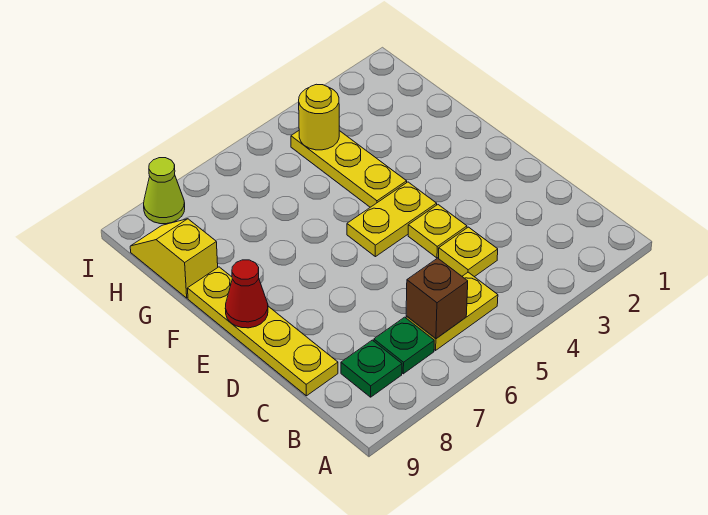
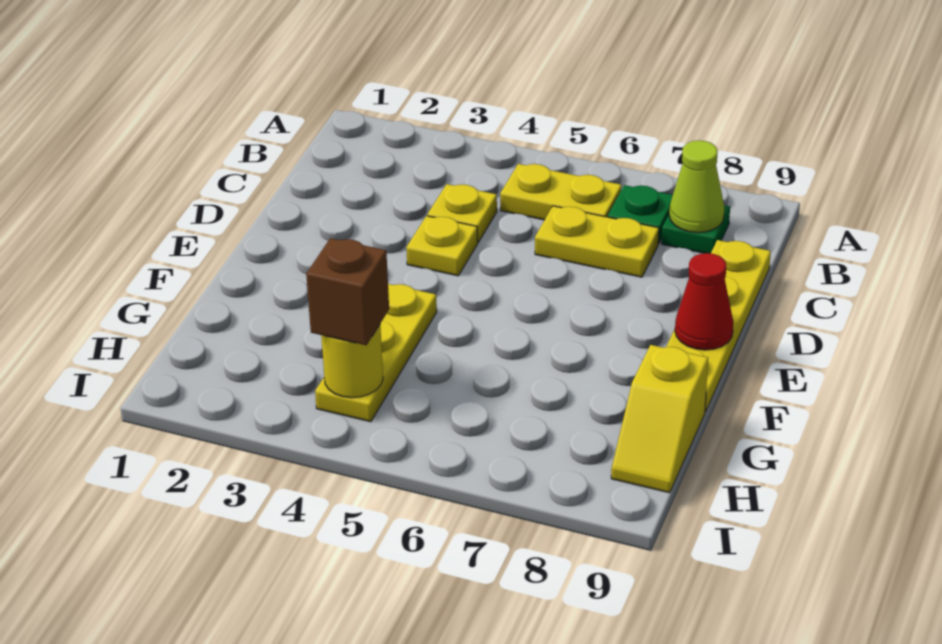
brown 1x1 brick [406,258,468,339] -> brown 1x1 brick moved to [306,238,389,345]
yellow 1x2 plate [347,182,437,257] -> yellow 1x2 plate moved to [535,206,659,277]
lime 1x1 cone [144,158,185,224] -> lime 1x1 cone moved to [669,140,724,233]

